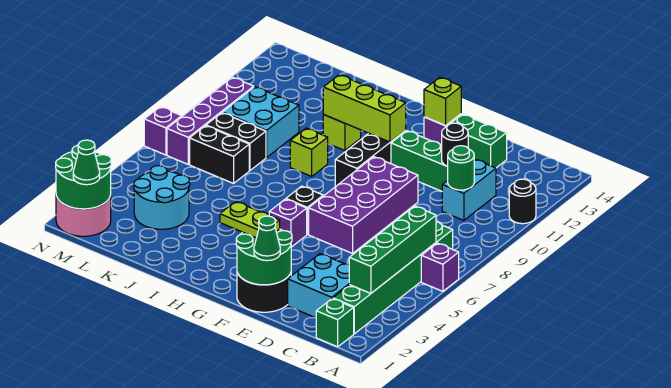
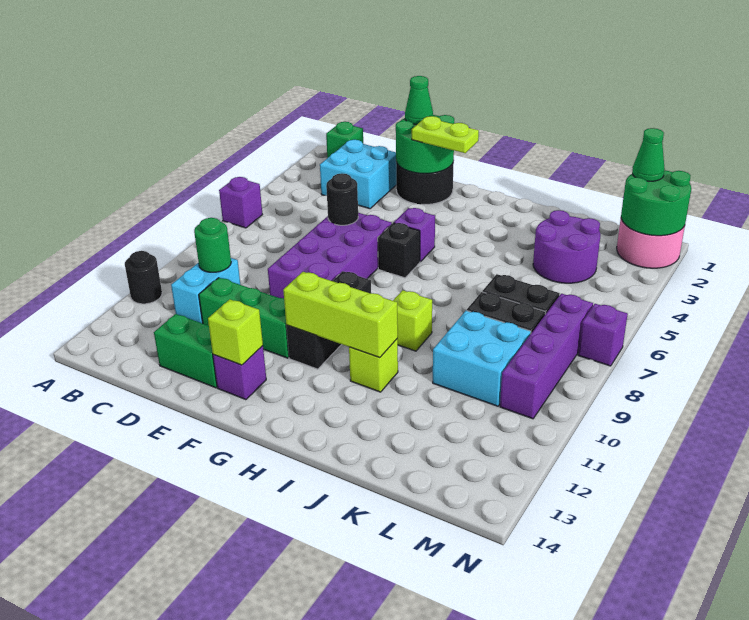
green 1x6 brick [333,222,453,334] -> none
green 1x4 brick [349,206,436,293] -> none
black 1x1 round brick [442,123,468,166] -> black 1x1 round brick moved to [326,173,358,225]
cyan 2x2 round brick [134,166,190,229] -> purple 2x2 round brick [533,210,600,283]

